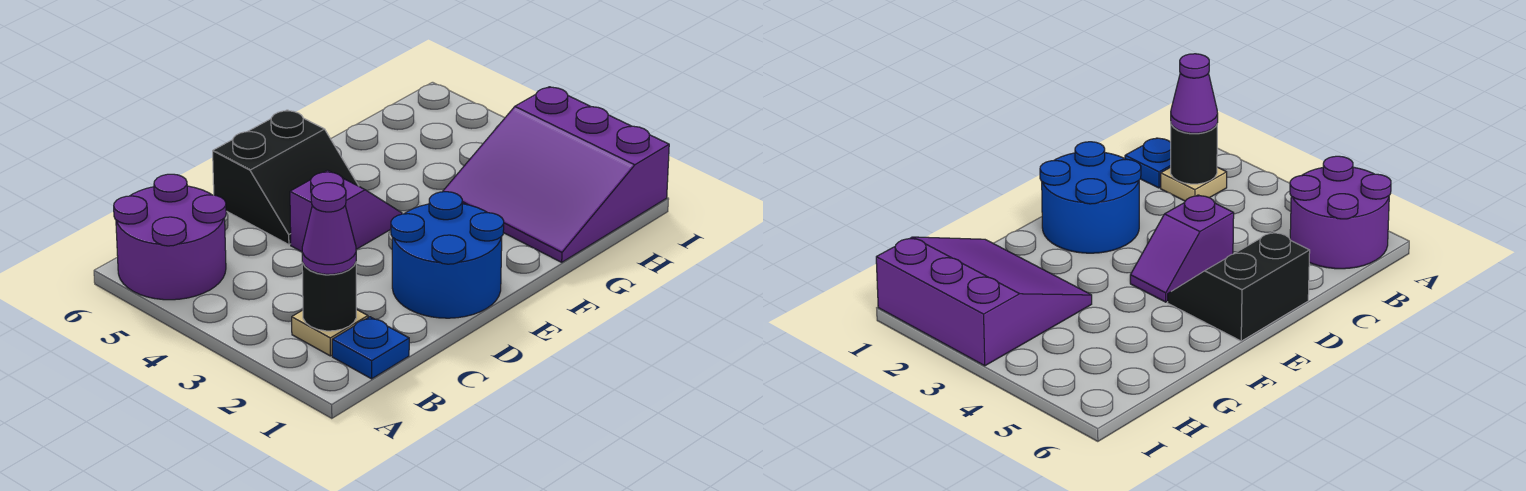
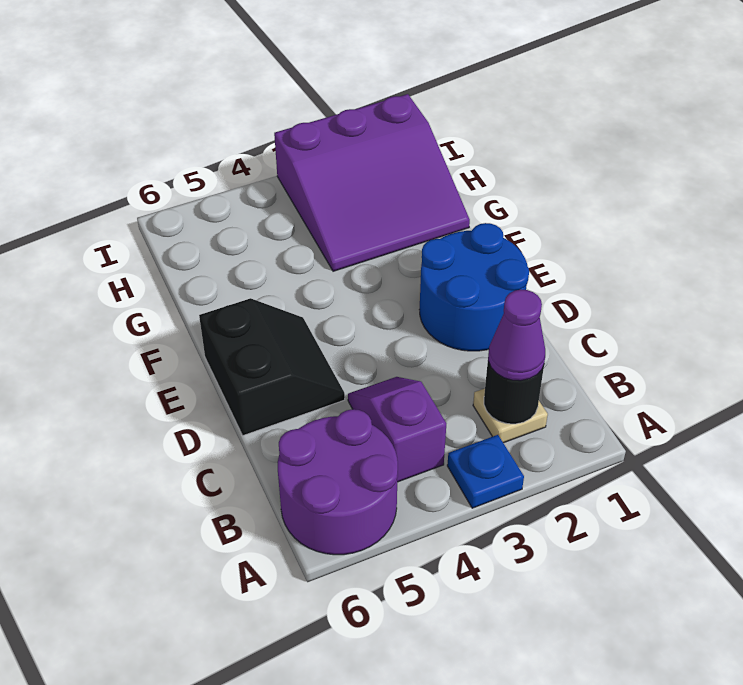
blue 1x1 plate [332,317,409,379] -> blue 1x1 plate moved to [447,435,524,508]
purple 1x2 slope [290,170,402,252] -> purple 1x2 slope moved to [348,377,446,482]

